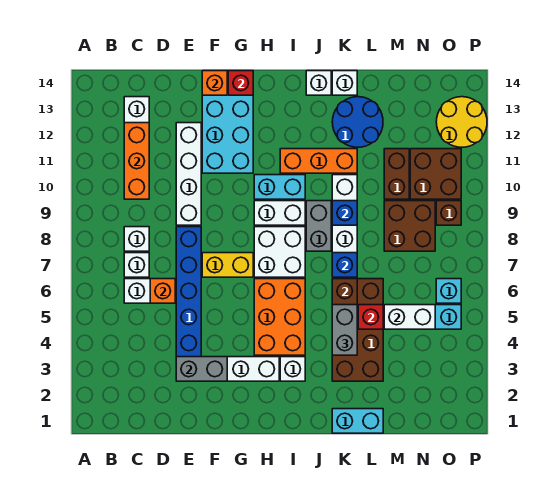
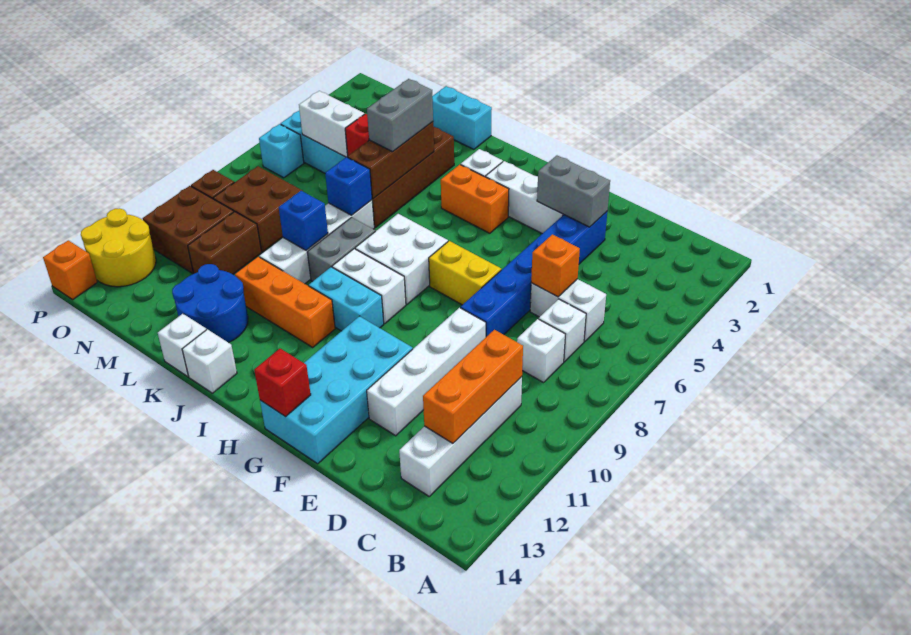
orange 1x1 brick [202,71,227,95] -> orange 1x1 brick moved to [43,240,97,299]
orange 2x3 brick [254,279,305,355] -> orange 1x2 brick [441,165,509,233]

